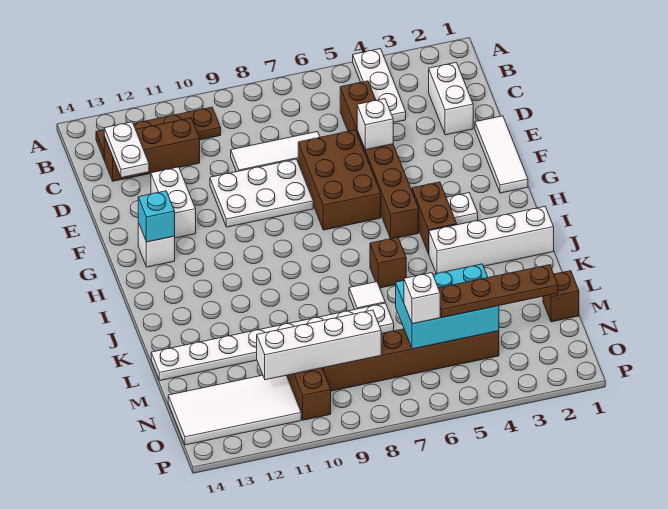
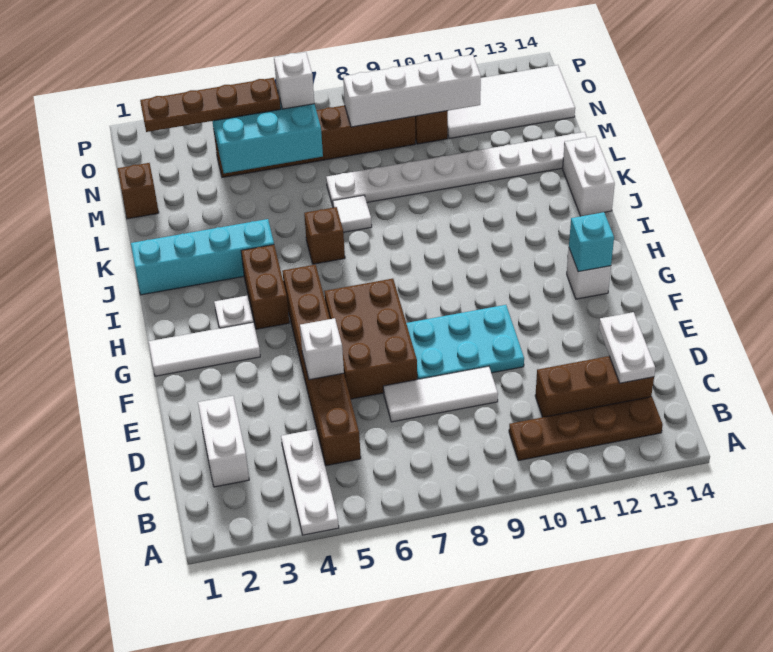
white 1x3 tile [475,116,528,193] -> white 1x3 tile turned to [149,322,260,376]
white 2x3 plate [210,159,313,227] -> cyan 2x3 plate [406,305,524,379]
white 1x2 brick [151,167,196,238] -> white 1x2 brick moved to [563,136,615,216]
white 1x4 brick [429,206,554,274] -> cyan 1x4 brick [131,219,274,295]

